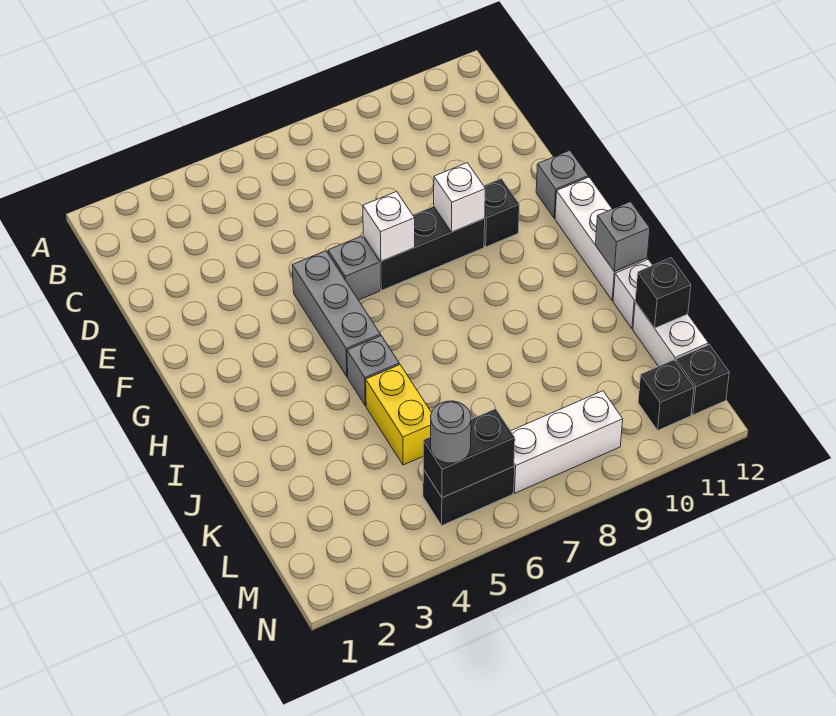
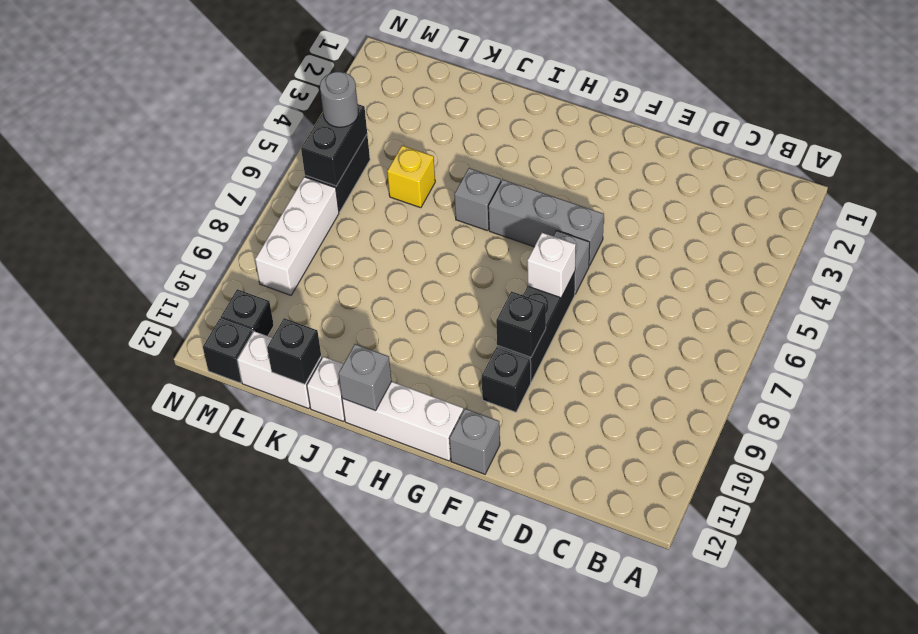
white 1x1 brick [434,163,485,232] -> black 1x1 brick [496,292,546,357]
yellow 1x2 brick [366,365,432,465] -> yellow 1x1 brick [387,146,435,208]

